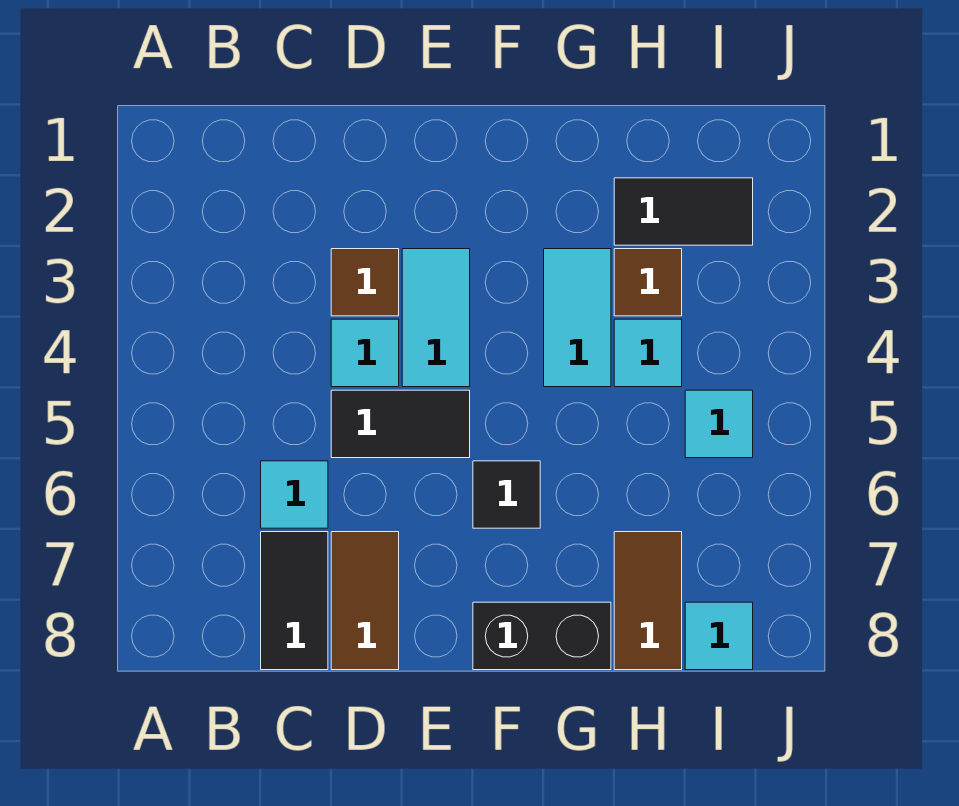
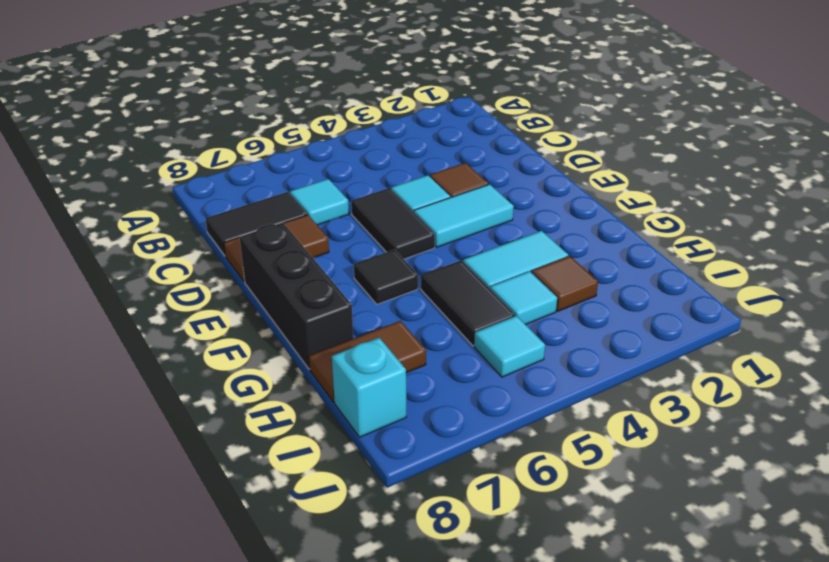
black 1x2 brick [473,602,611,670] -> black 1x3 brick [239,223,353,369]
black 1x2 tile [614,178,753,245] -> black 1x2 tile moved to [421,260,515,346]
cyan 1x1 tile [685,602,753,670] -> cyan 1x1 brick [332,338,406,437]

